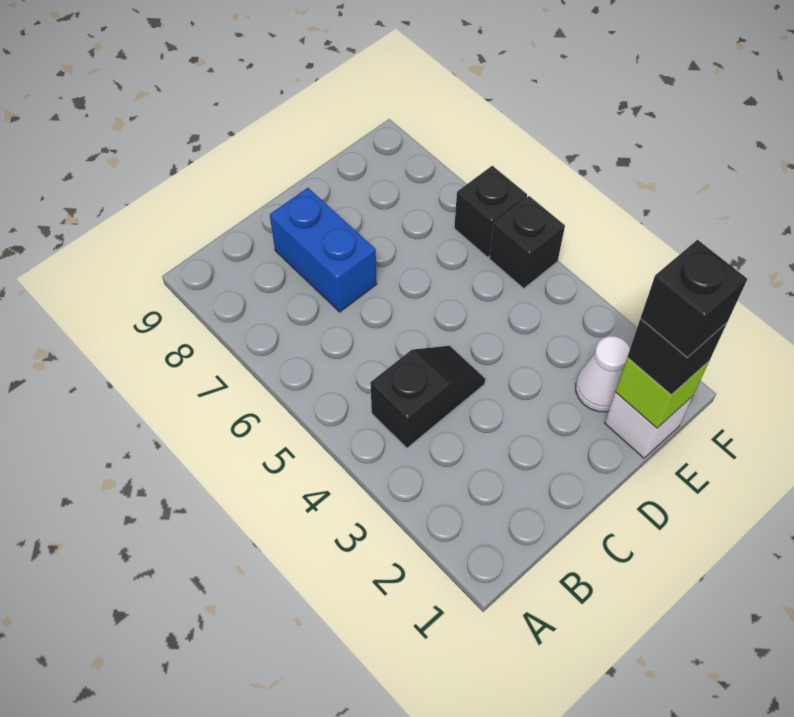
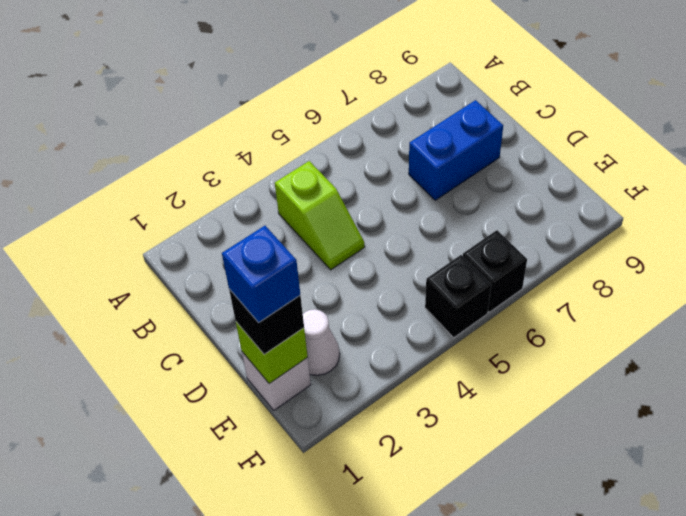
black 1x2 slope [370,346,485,448] -> lime 1x2 slope [275,161,365,270]
black 1x1 brick [641,240,747,357] -> blue 1x1 brick [222,226,300,323]

